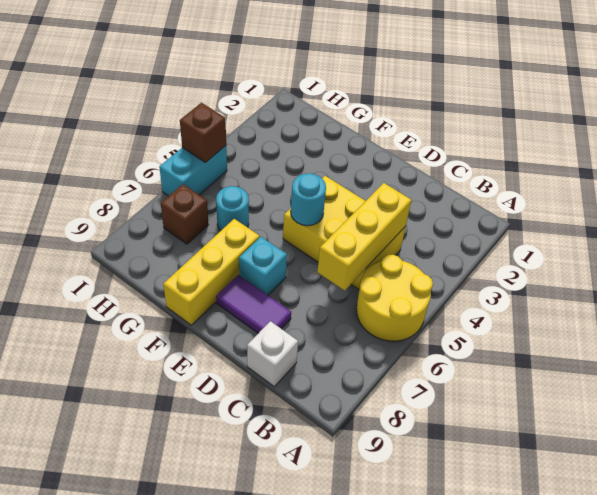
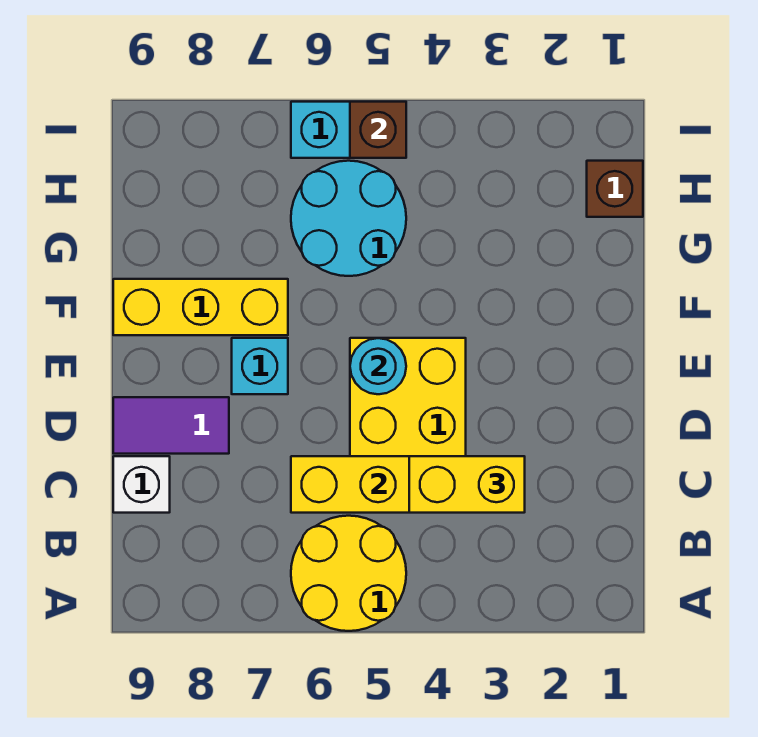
none -> yellow 1x2 brick [409,456,525,513]
purple 1x2 tile [216,275,291,333] -> purple 1x2 tile turned to [113,397,229,454]
cyan 1x1 round brick [216,186,249,231] -> cyan 2x2 round brick [291,161,406,276]
brown 1x1 brick [161,184,208,244] -> brown 1x1 brick moved to [587,161,643,217]

